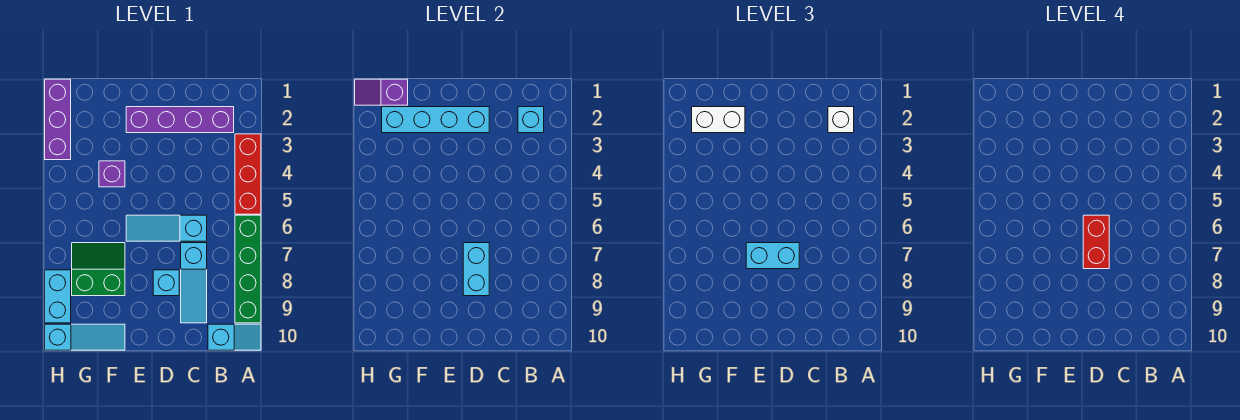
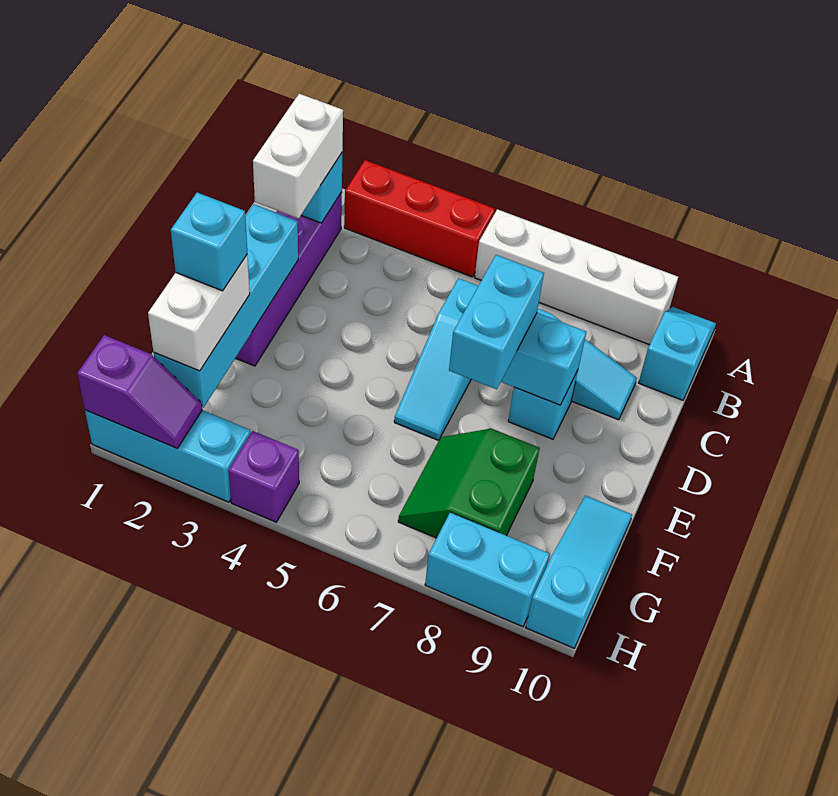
green 1x4 brick [235,215,261,323] -> white 1x4 brick [475,209,678,345]
white 1x1 brick [828,107,854,133] -> white 1x2 brick [253,94,343,219]
red 1x2 brick [1083,215,1109,269] -> none
none -> cyan 1x1 brick [171,193,247,291]
purple 1x1 brick [99,161,125,187] -> purple 1x1 brick moved to [228,431,299,522]
purple 1x2 slope [355,79,408,105] -> purple 1x2 slope turned to [77,335,202,448]
purple 1x3 brick [45,79,71,160] -> cyan 1x3 brick [85,410,250,502]

